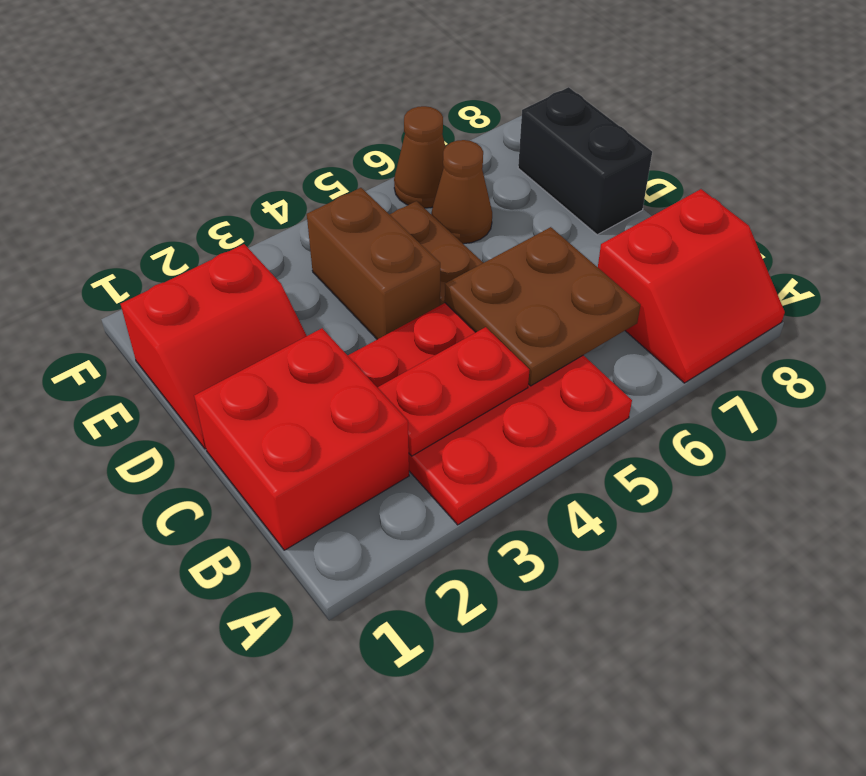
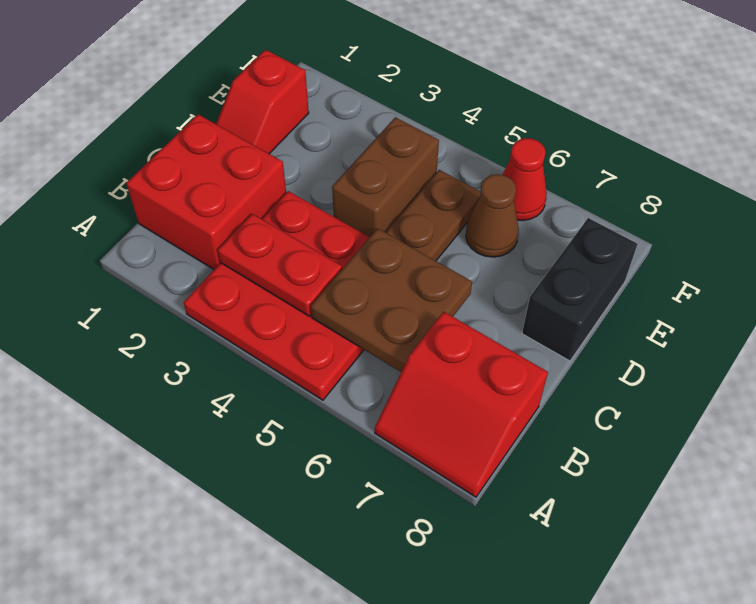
red 2x2 slope [121,244,307,449] -> red 1x2 slope [216,50,309,154]
brown 1x1 cone [394,106,445,208] -> red 1x1 cone [503,138,547,221]

